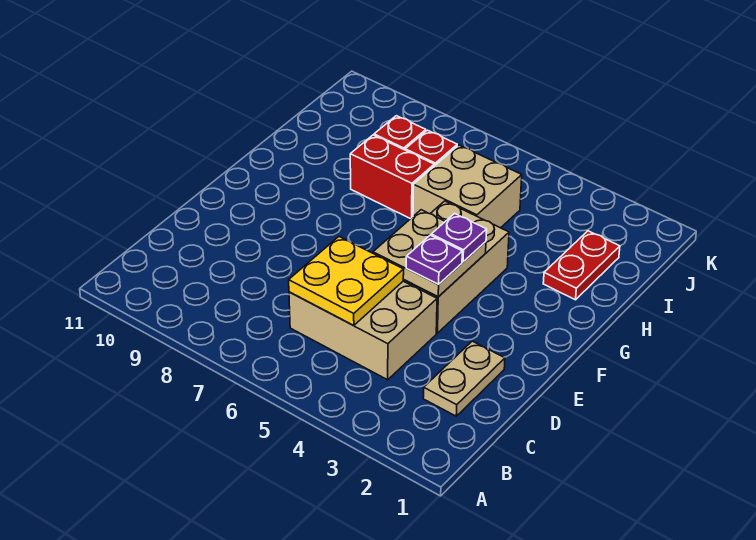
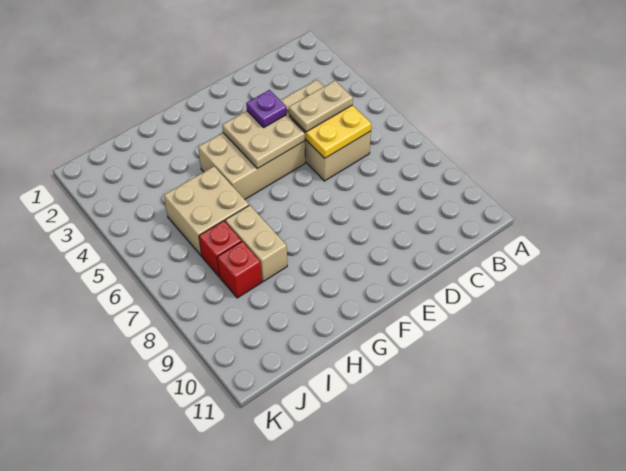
tan 1x2 plate [423,341,505,416] -> tan 1x2 plate moved to [289,81,353,132]
purple 1x1 plate [431,214,487,262] -> none
red 1x2 plate [543,231,620,300] -> none
red 1x2 brick [350,135,434,219] -> tan 1x2 brick [225,205,287,281]

